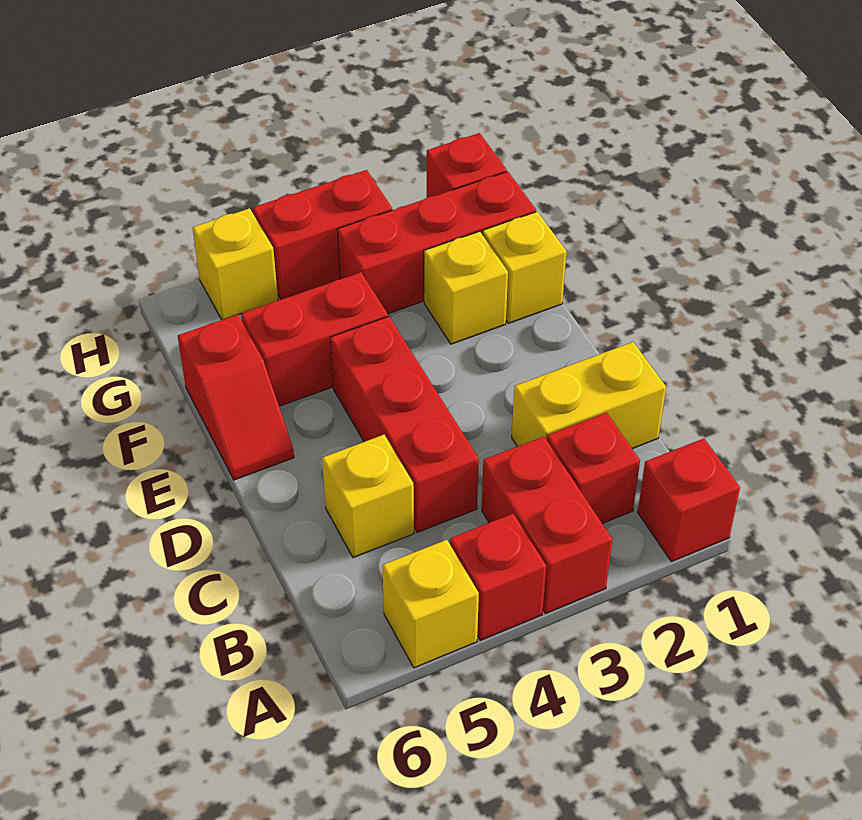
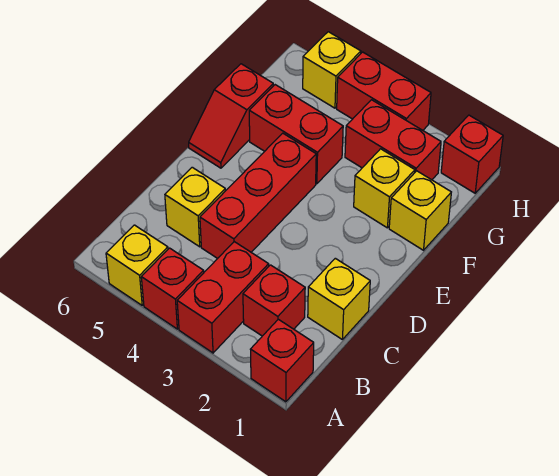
yellow 1x2 brick [512,342,666,449] -> yellow 1x1 brick [308,258,370,339]
red 1x3 brick [337,172,536,314] -> red 1x2 brick [345,100,441,180]

